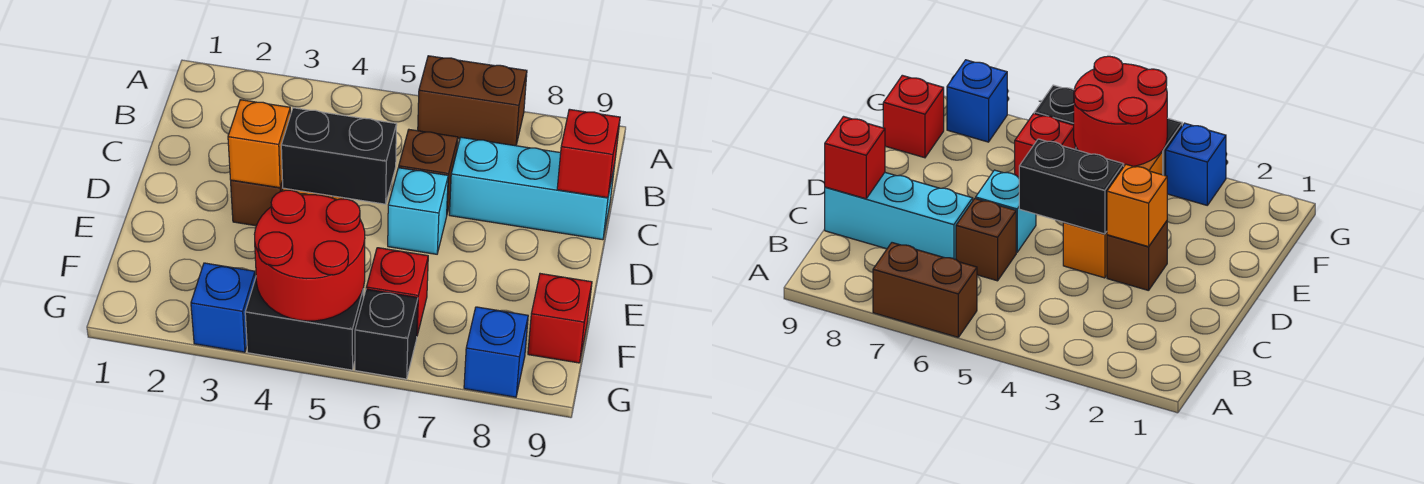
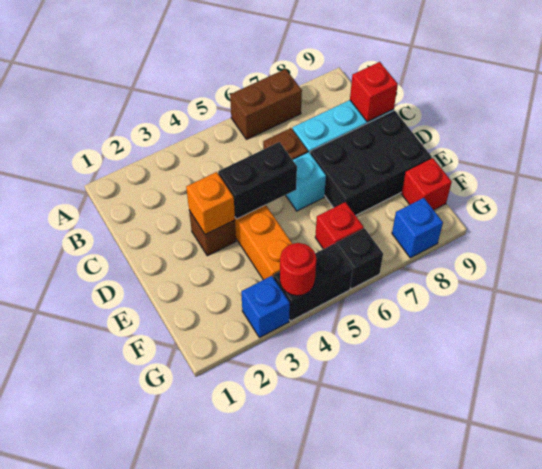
none -> black 2x3 brick [310,110,432,216]
red 2x2 round brick [254,190,365,321] -> red 1x1 round brick [280,243,316,296]

